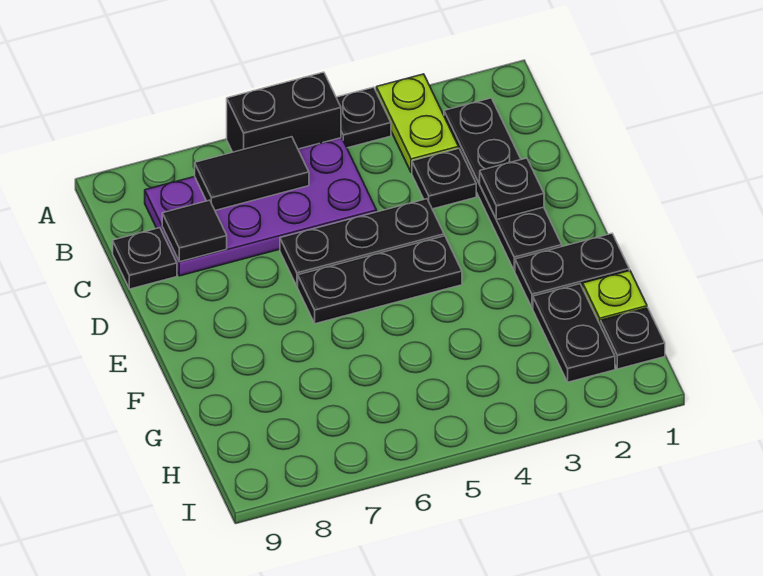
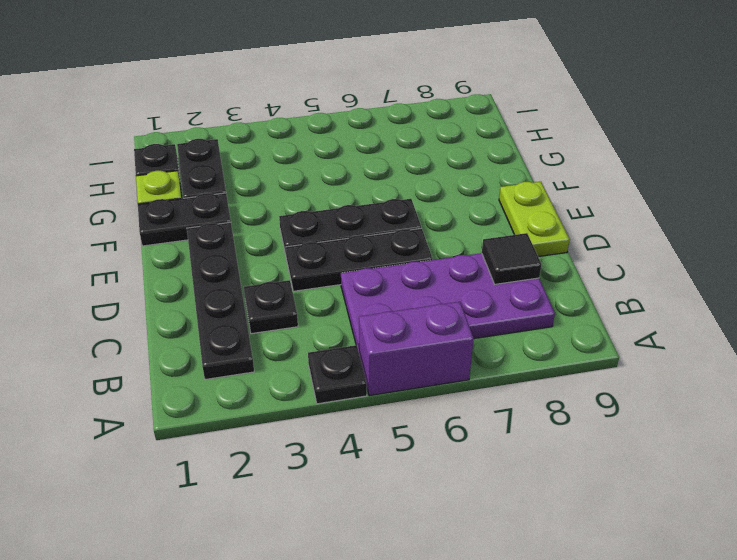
lime 1x2 plate [376,74,459,173] -> lime 1x2 plate moved to [499,182,570,257]
black 1x2 brick [227,72,341,152] -> purple 1x2 brick [359,302,474,396]
black 1x2 tile [195,137,309,210] -> none
black 1x1 plate [113,228,177,289] -> none
black 1x1 plate [480,158,544,220] -> none

